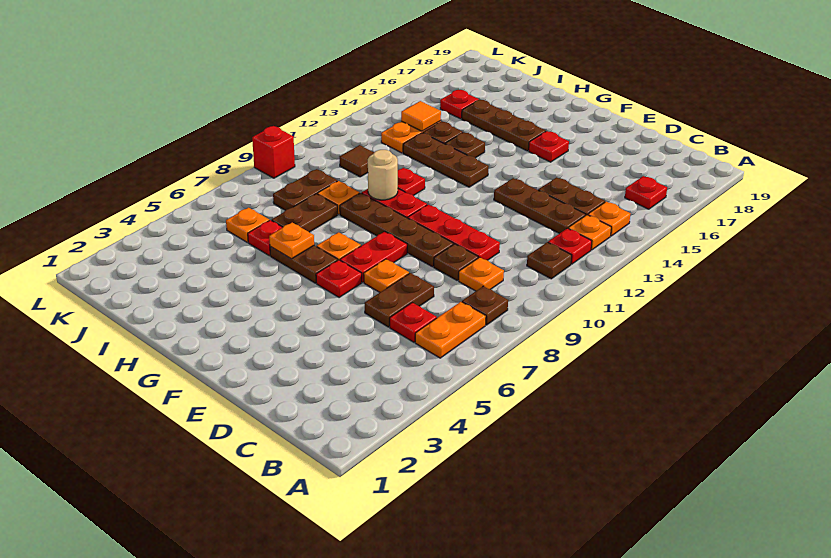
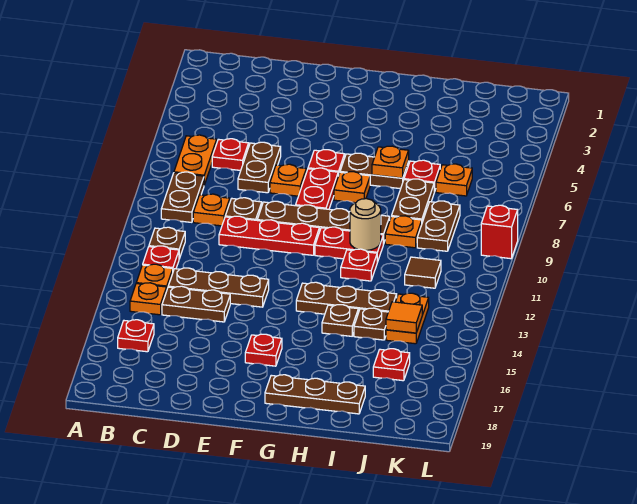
brown 1x1 plate [462,286,508,325] -> brown 1x2 plate [161,172,204,222]
brown 1x3 plate [462,100,546,151] -> brown 1x3 plate moved to [265,375,365,414]

